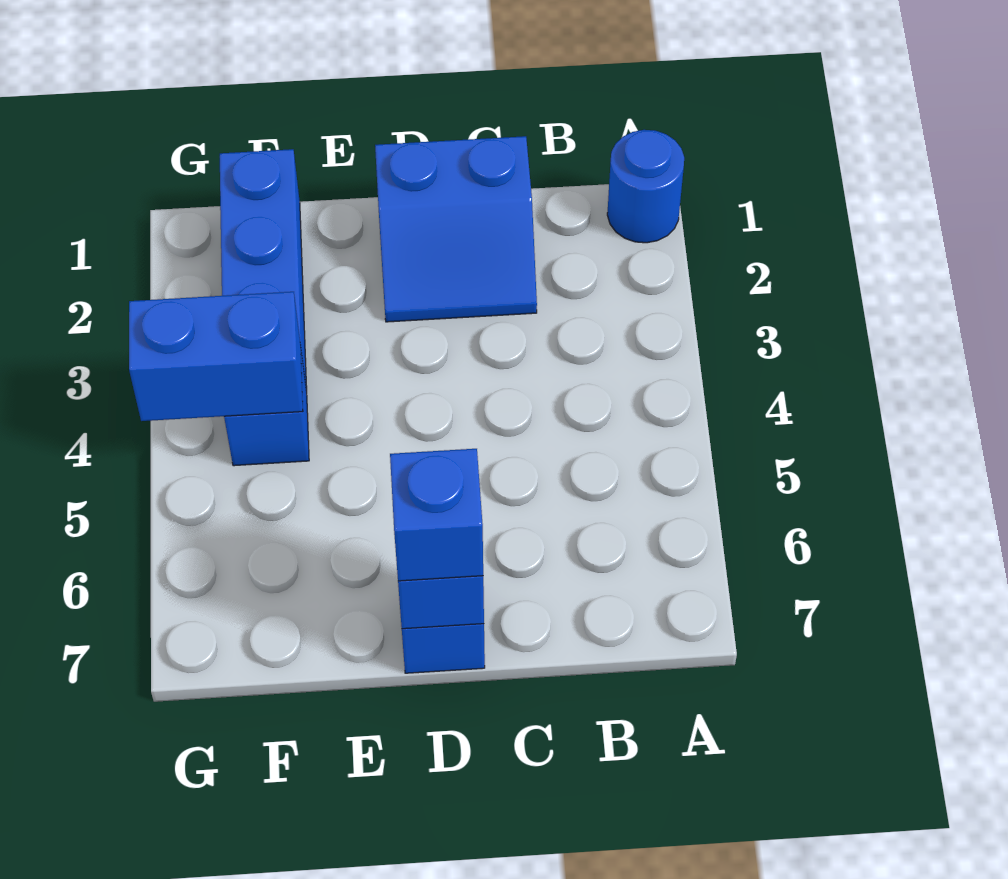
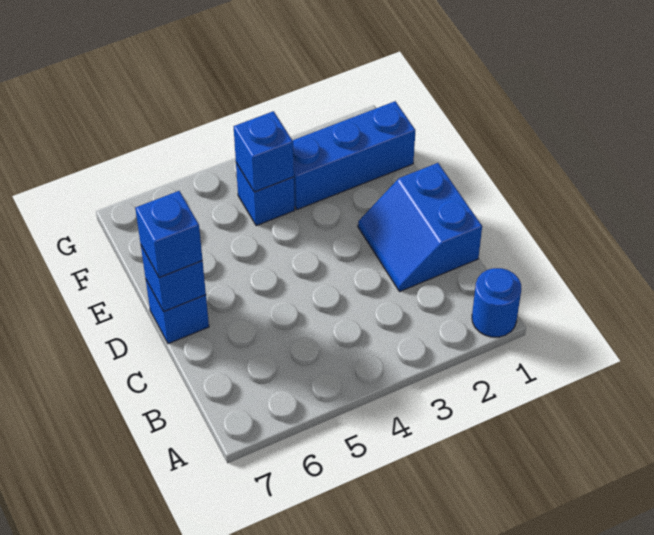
blue 1x2 brick [129,292,303,421] -> blue 1x1 brick [234,111,294,192]

